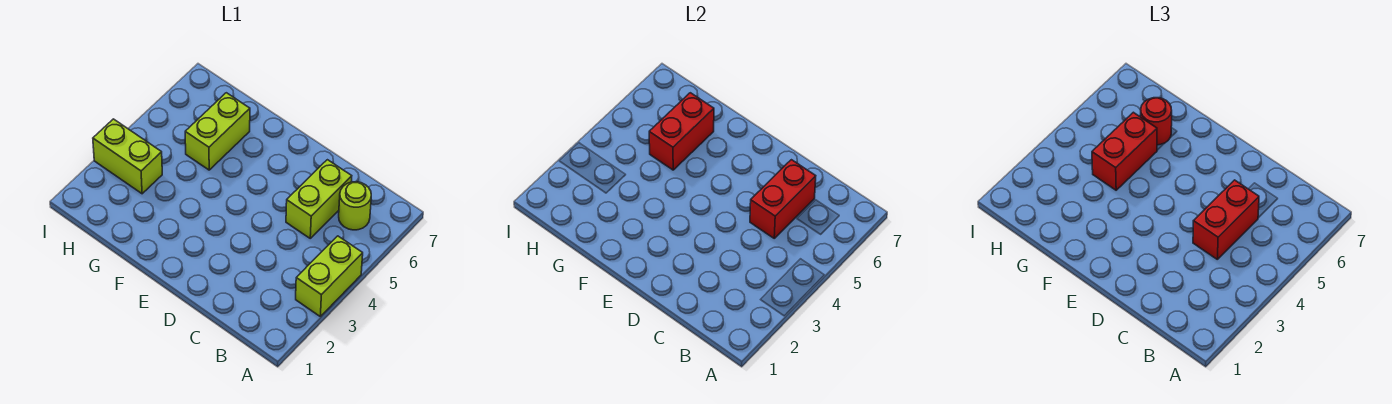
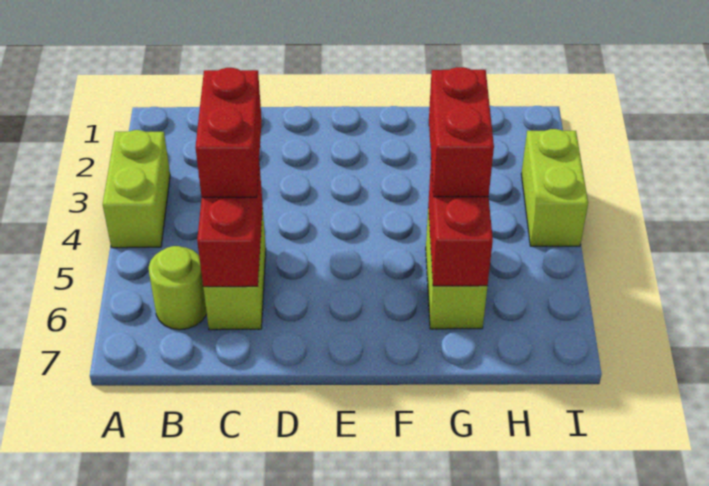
red 1x1 round brick [1141,98,1172,145] -> none
lime 1x2 brick [93,119,162,194] -> lime 1x2 brick turned to [521,129,588,246]

